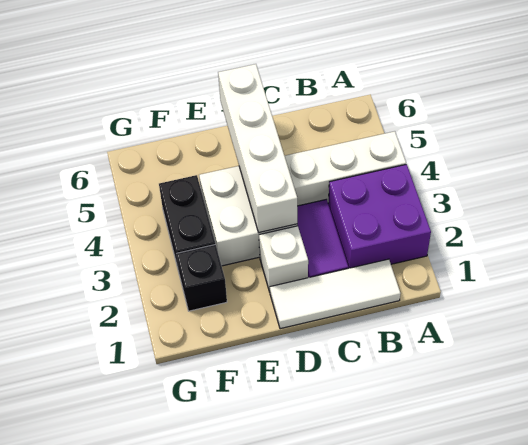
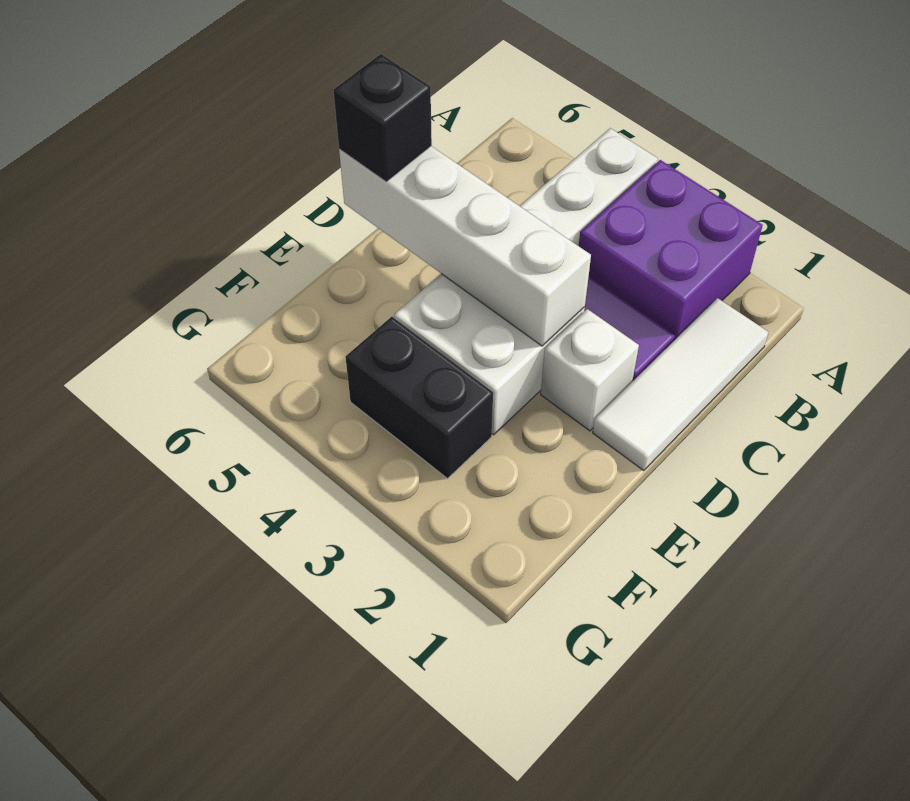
black 1x1 brick [176,244,227,311] -> black 1x1 brick moved to [333,54,432,182]

